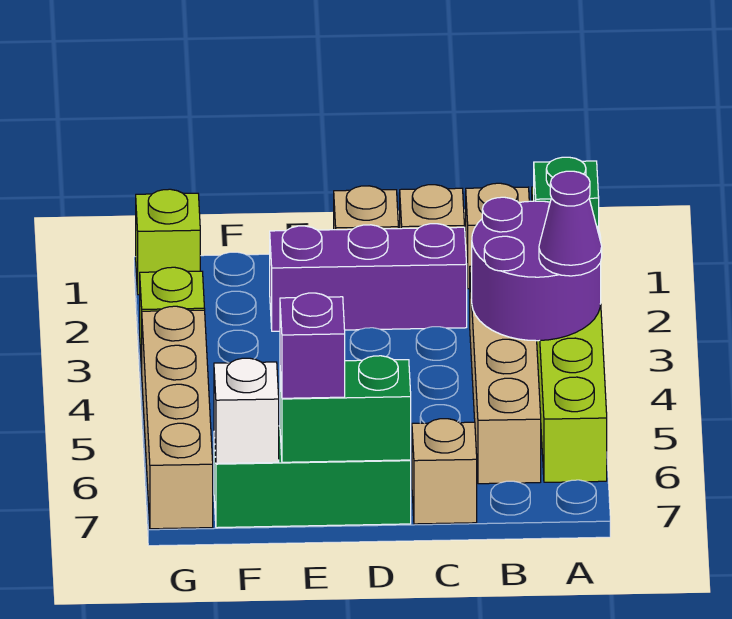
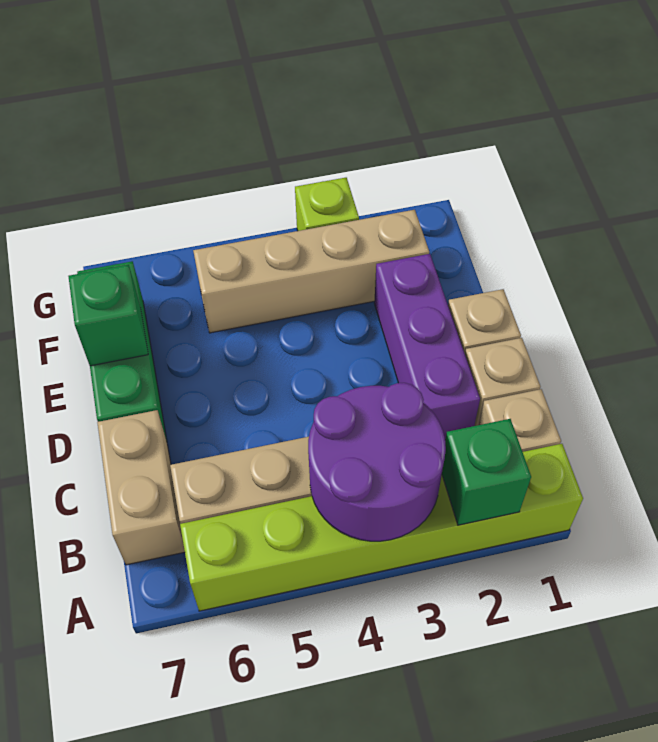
purple 1x1 cone [539,171,602,276] -> none
tan 1x1 brick [412,419,477,524] -> tan 1x2 brick [97,410,185,565]
green 1x2 brick [280,356,411,462] -> green 1x1 brick [68,265,148,366]
purple 1x1 brick [280,293,345,398] -> none
white 1x1 brick [214,358,279,464] -> none
lime 1x1 brick [136,189,200,295] -> none
tan 1x4 brick [142,306,213,529] -> tan 1x4 brick moved to [193,210,429,333]

